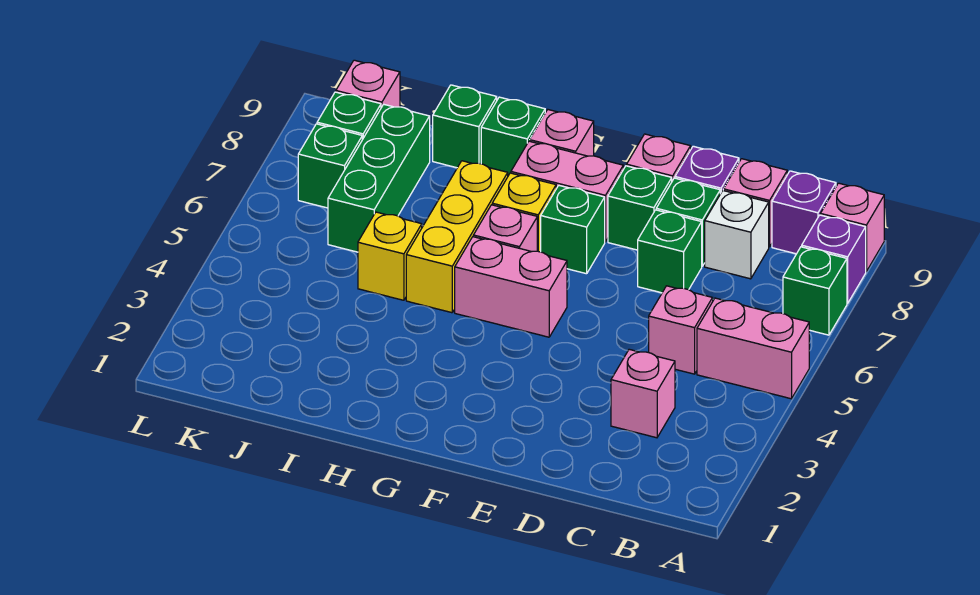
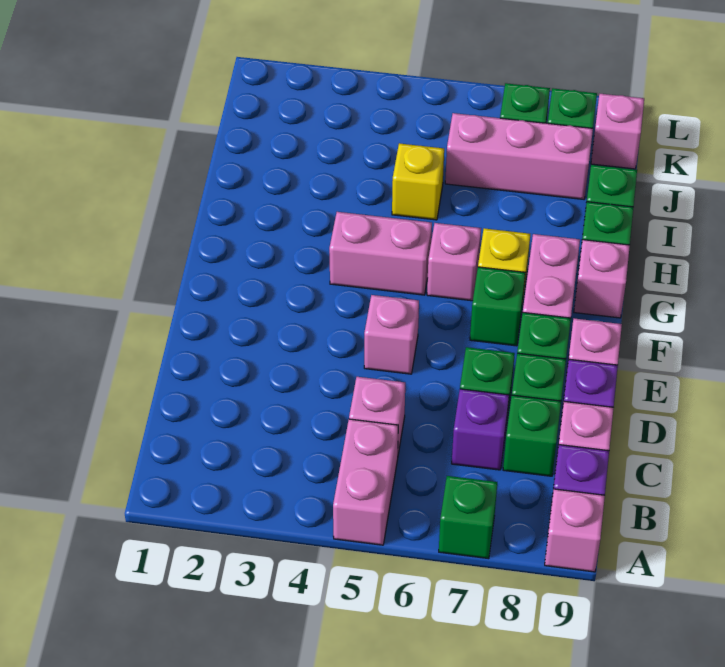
purple 1x1 brick [802,215,866,303] -> purple 1x1 brick moved to [452,389,509,470]
pink 1x1 brick [611,349,675,438] -> pink 1x1 brick moved to [364,295,419,374]
white 1x1 brick [705,191,769,279] -> green 1x1 brick [503,395,561,476]
pink 1x2 brick [455,237,567,337] -> pink 1x2 brick turned to [329,212,432,295]
yellow 1x3 brick [406,161,508,313] -> none
green 1x3 brick [328,104,430,252] -> pink 1x3 brick [445,113,593,199]

